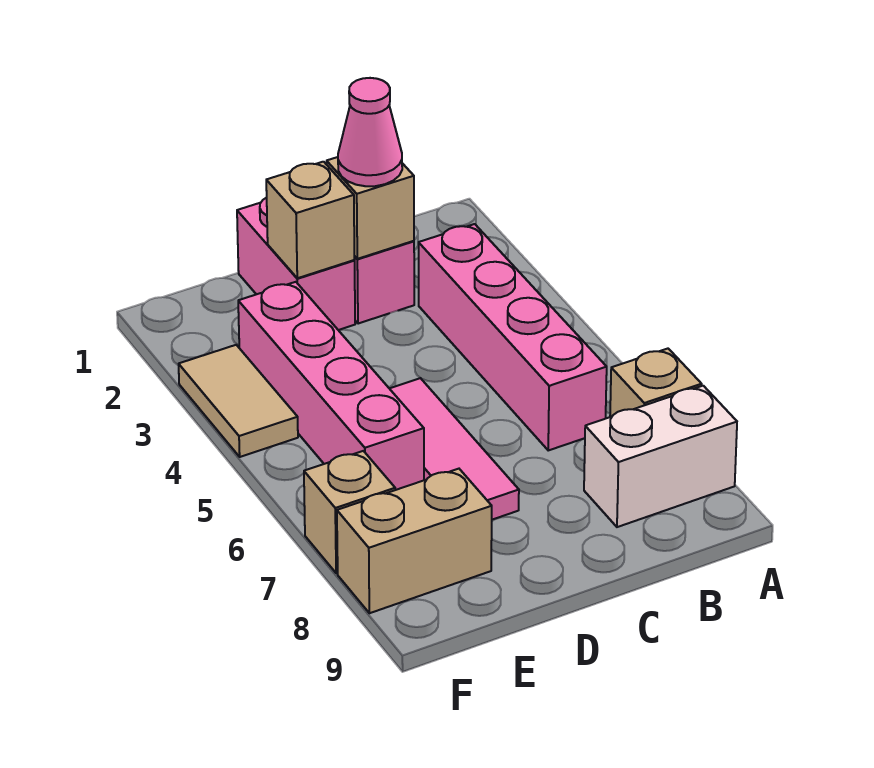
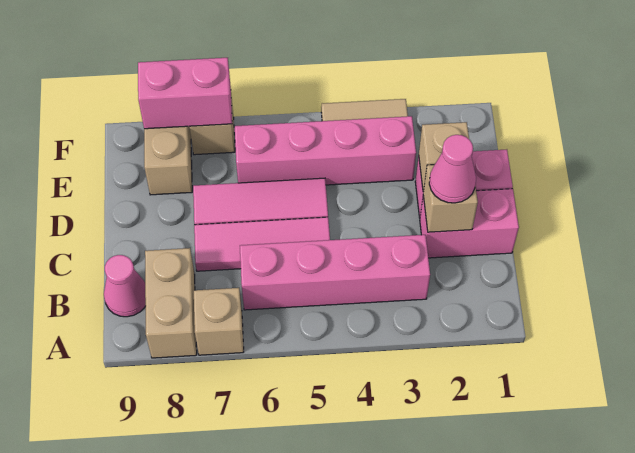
white 1x2 brick [584,386,737,527] -> tan 1x2 brick [145,248,197,358]
none -> pink 1x1 cone [104,255,146,317]
none -> pink 1x3 tile [194,217,330,271]
none -> pink 1x2 brick [138,58,232,129]

